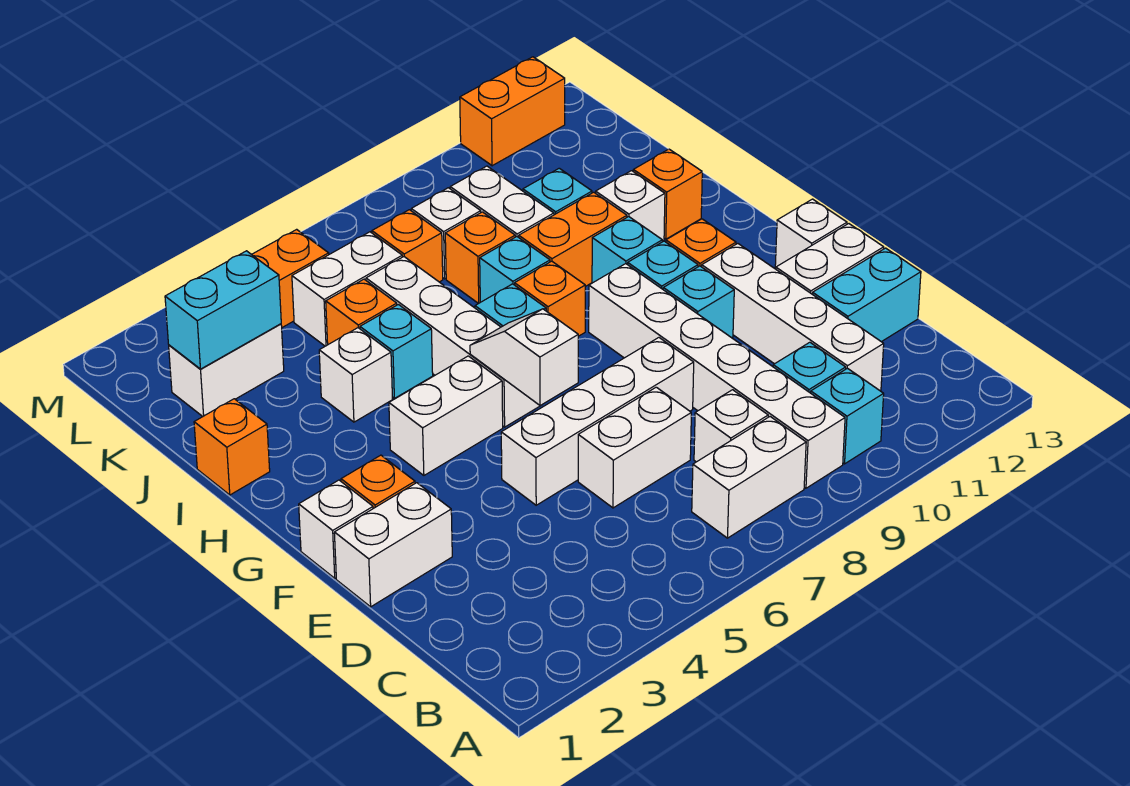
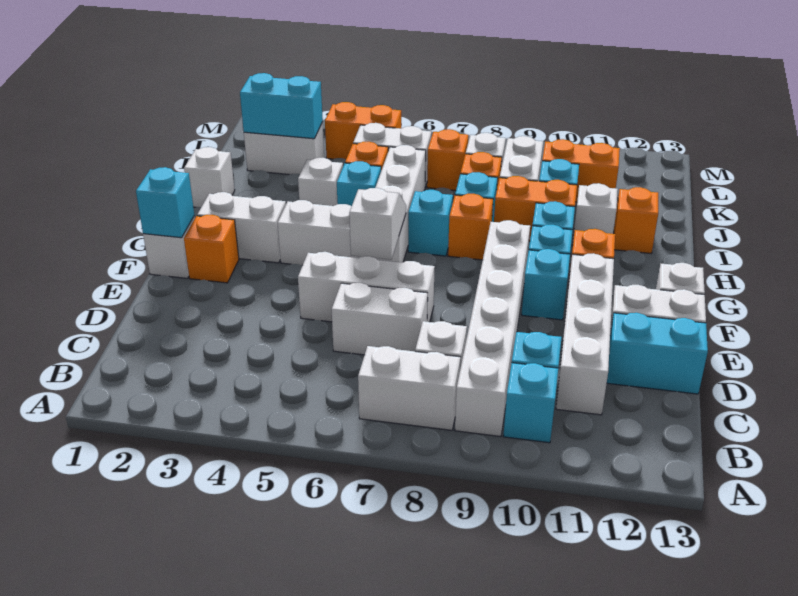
white 1x2 brick [334,483,452,607] -> white 1x2 brick moved to [197,192,286,263]
white 1x4 brick [501,338,694,505] -> white 1x3 brick [298,252,435,322]
none -> cyan 1x1 brick [136,167,194,238]
orange 1x1 brick [194,399,270,495] -> white 1x1 brick [184,147,235,207]
orange 1x2 brick [460,57,565,166] -> orange 1x2 brick moved to [542,139,620,202]

